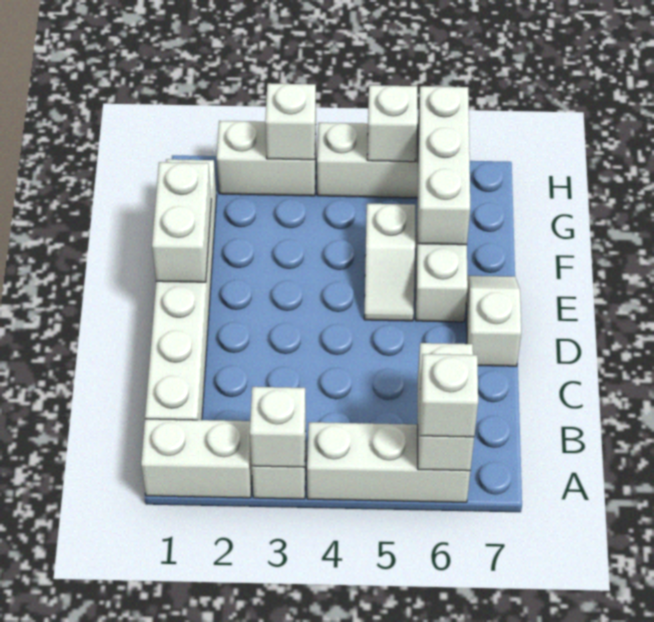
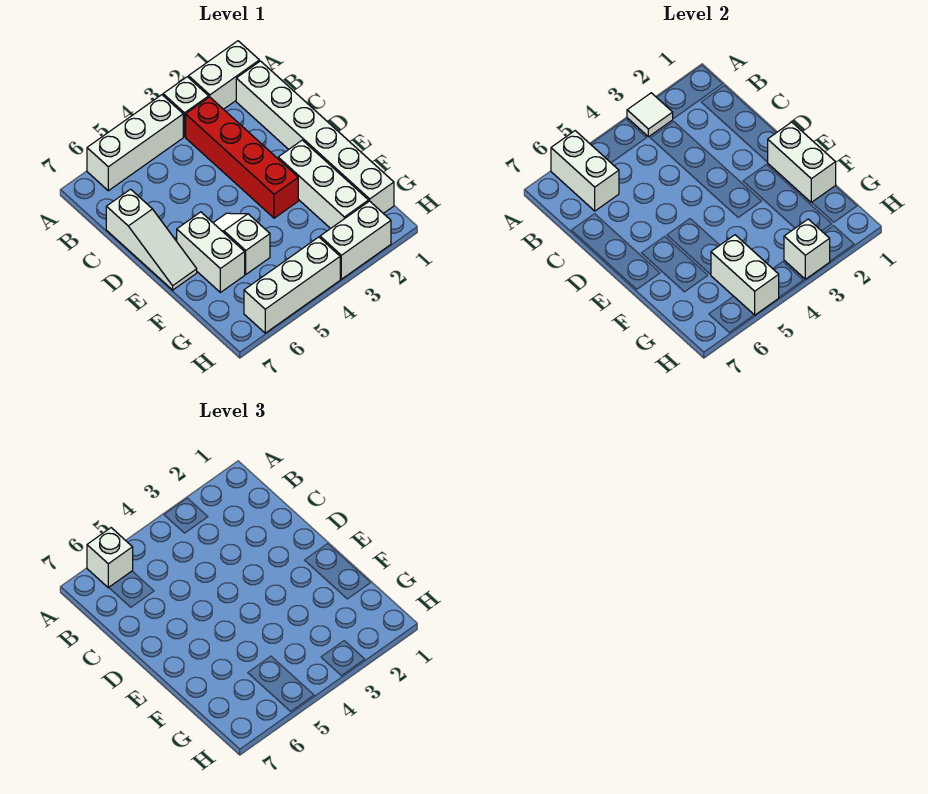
white 1x1 brick [250,387,306,467] -> white 1x1 tile [627,93,673,137]
none -> red 1x4 brick [186,97,298,218]
white 1x2 slope [466,276,521,366] -> white 1x3 slope [106,189,197,290]
white 1x3 brick [417,86,470,245] -> white 1x3 brick moved to [278,140,369,229]
white 1x1 brick [367,85,417,162] -> white 1x2 brick [711,235,779,315]

